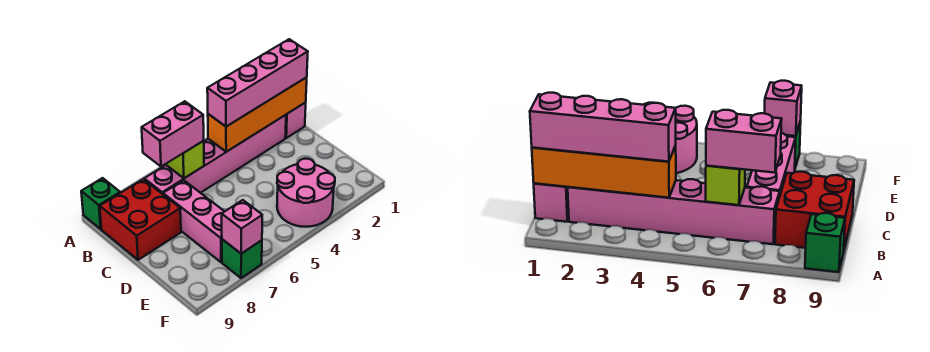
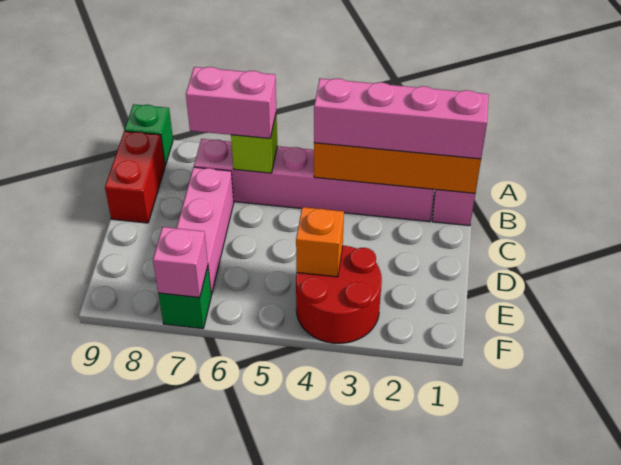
red 2x2 brick [100,179,181,260] -> red 1x2 brick [105,131,165,223]
pink 2x2 round brick [277,159,335,227] -> red 2x2 round brick [296,245,382,343]
none -> orange 1x1 brick [296,207,344,277]

